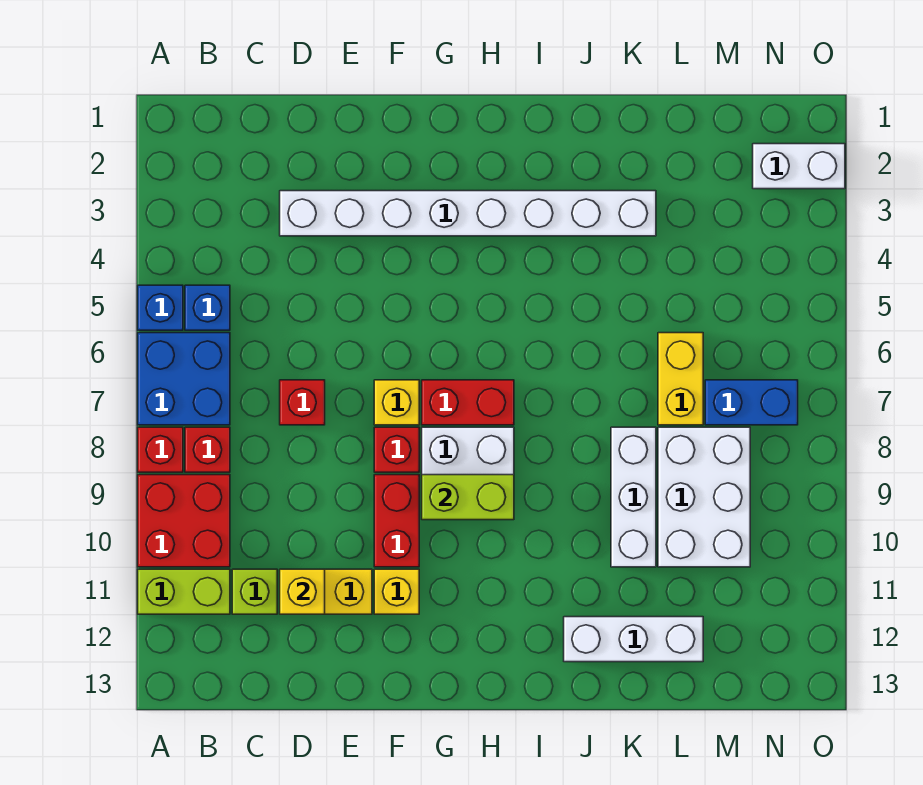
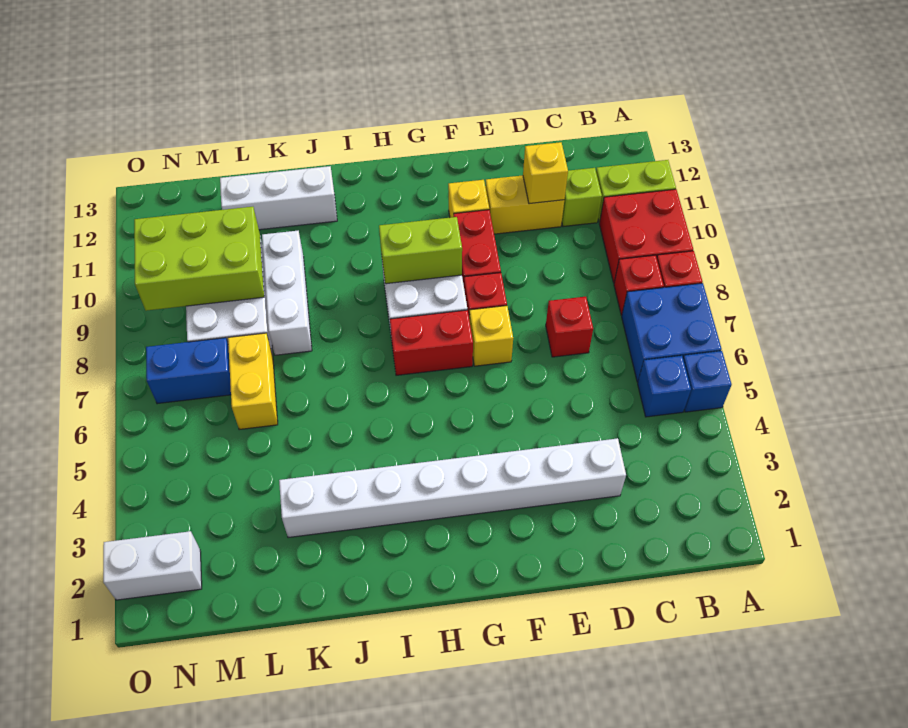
none -> lime 2x3 brick [134,207,264,311]

